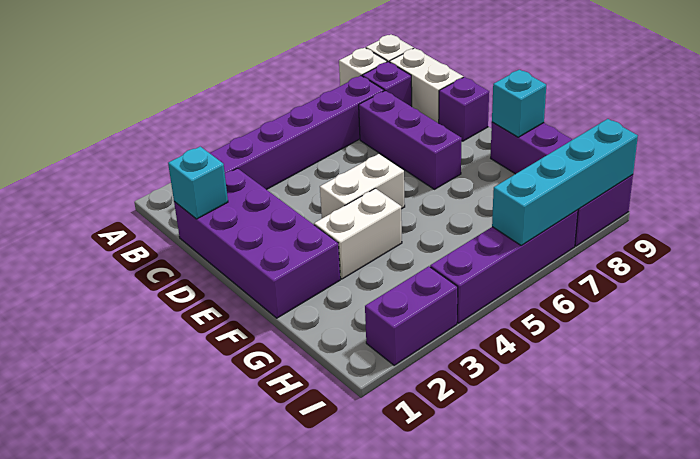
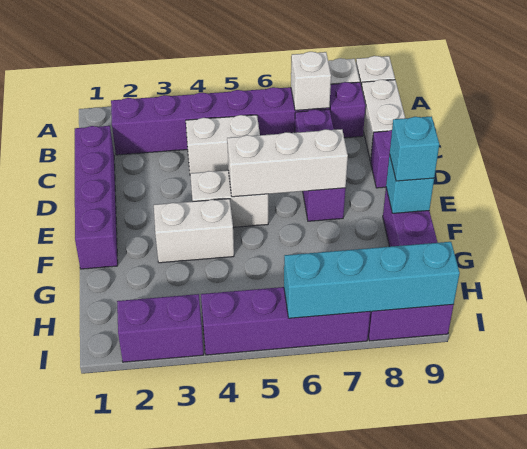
none -> white 1x1 brick [291,52,331,110]
purple 2x4 brick [174,168,340,318] -> purple 1x4 brick [75,126,118,269]
cyan 1x1 brick [168,147,228,219] -> cyan 1x1 brick moved to [390,116,439,181]
none -> white 1x2 brick [186,115,260,174]
none -> white 1x3 brick [227,129,348,197]

